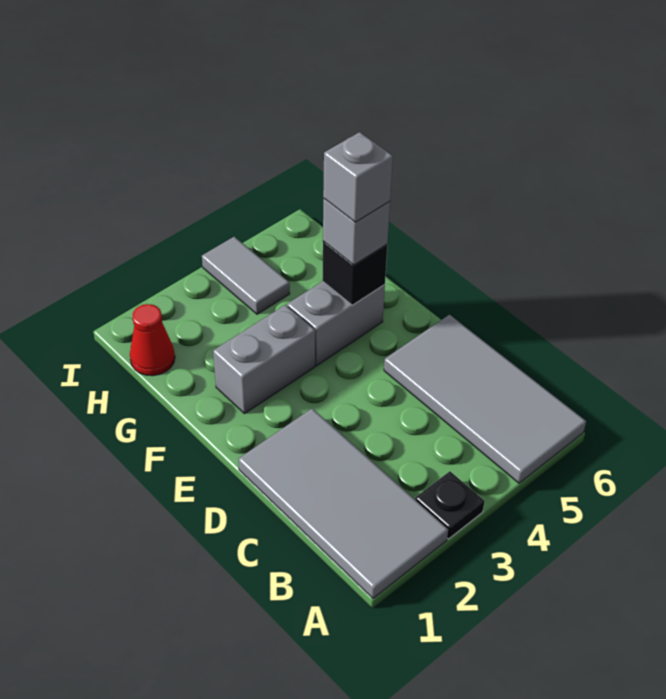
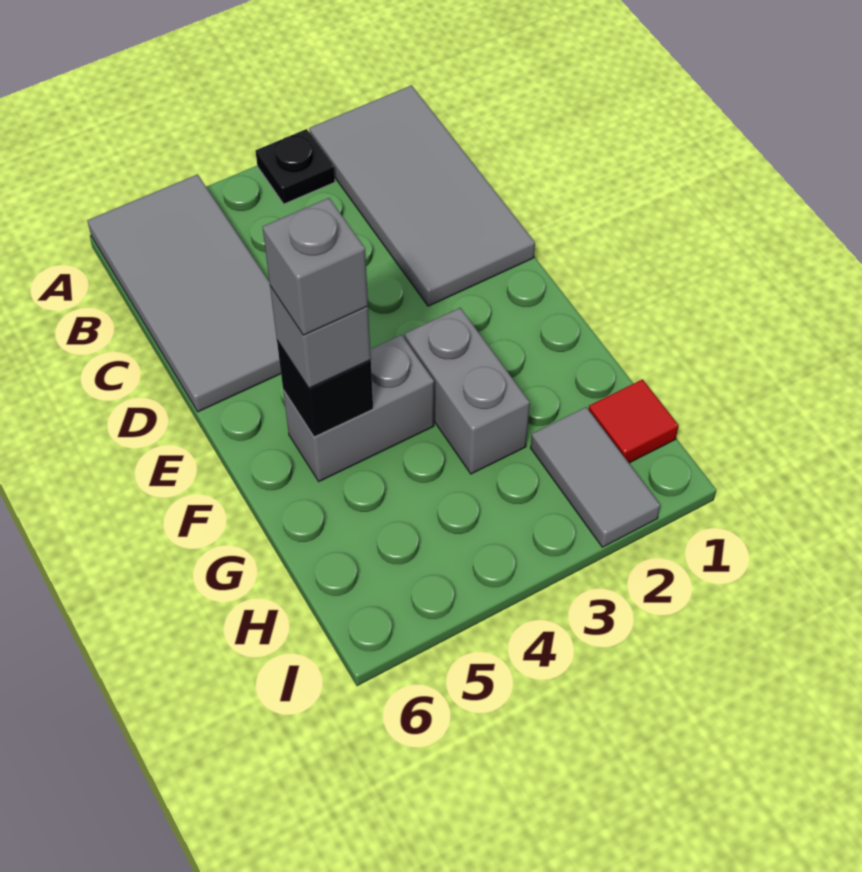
grey 1x2 brick [213,305,315,413] -> grey 1x2 brick turned to [404,308,530,474]
red 1x1 cone [130,304,175,376] -> red 1x1 tile [589,379,679,463]
grey 1x2 tile [202,237,290,314] -> grey 1x2 tile moved to [530,407,660,547]

